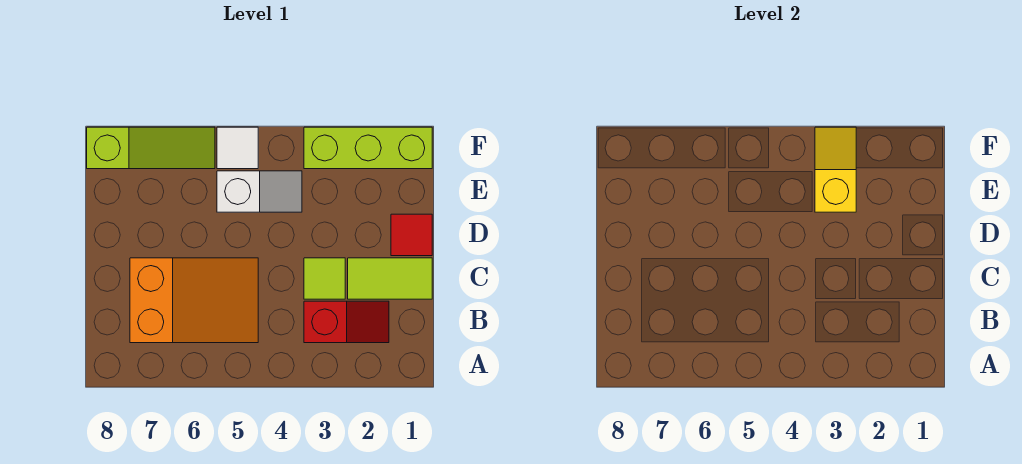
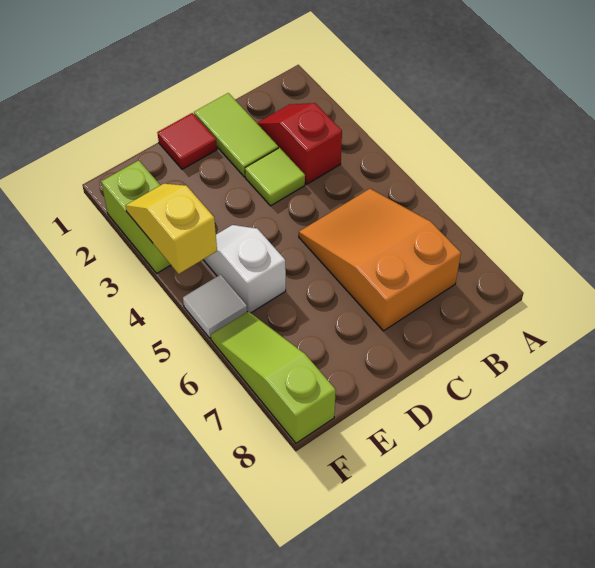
yellow 1x2 slope [815,127,856,212] -> yellow 1x2 slope turned to [126,184,217,274]
lime 1x3 brick [304,127,432,169] -> lime 1x2 brick [101,160,171,273]

